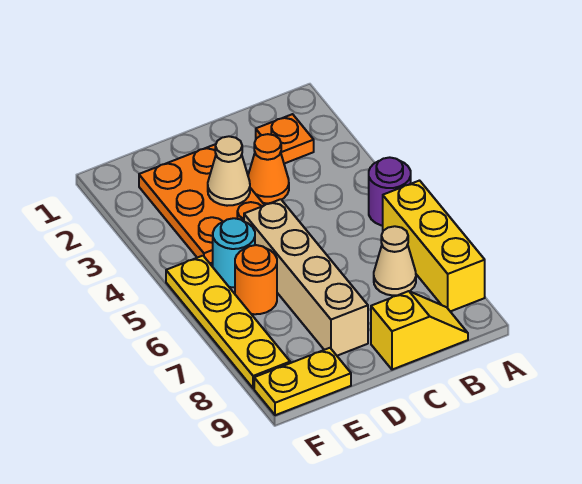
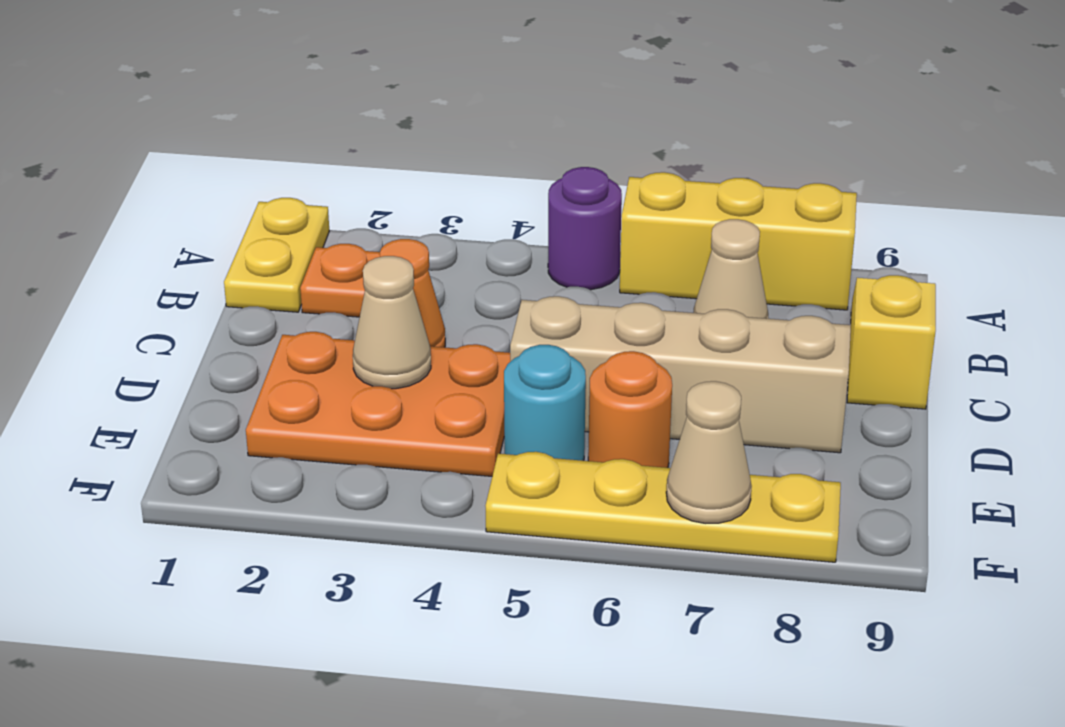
yellow 1x2 plate [254,348,351,415] -> yellow 1x2 plate moved to [224,198,329,312]
none -> tan 1x1 cone [666,381,752,523]

